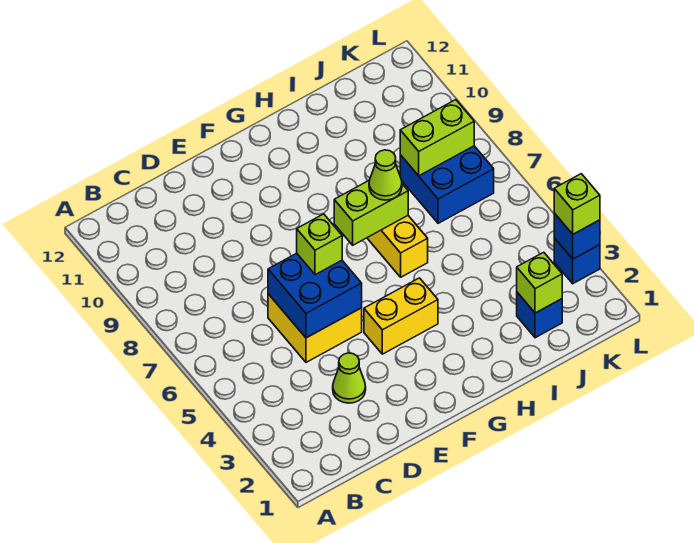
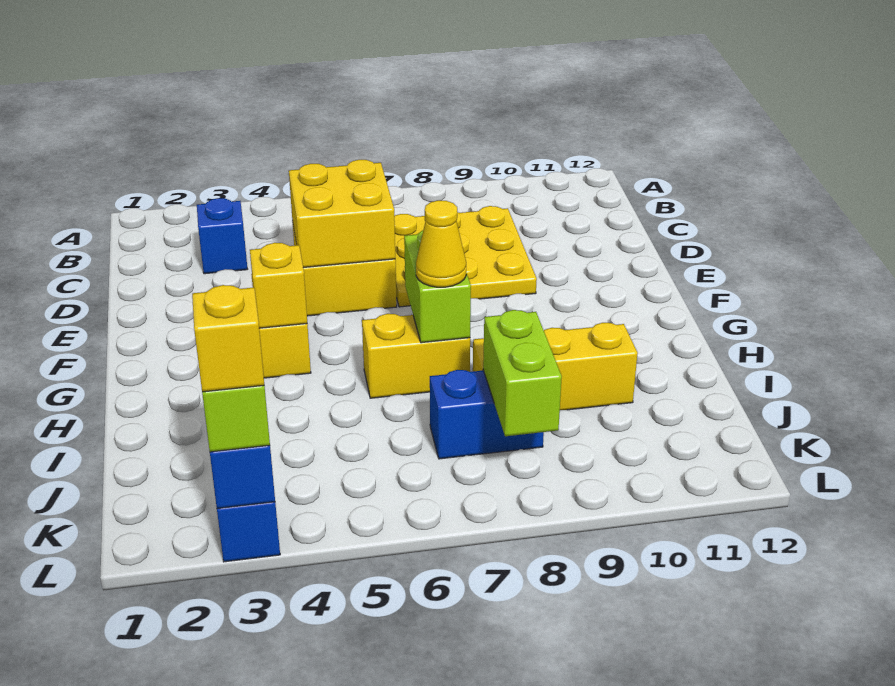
none -> yellow 3x3 plate [394,206,537,307]
lime 1x1 cone [333,353,366,403] -> none
blue 2x2 brick [268,253,362,338] -> yellow 2x2 brick [289,160,395,267]
lime 1x1 brick [297,214,342,275] -> none
none -> yellow 1x1 brick [250,243,307,328]
lime 1x1 cone [369,150,402,200] -> yellow 1x1 cone [416,200,466,287]
none -> yellow 1x3 brick [473,323,638,410]
blue 1x1 brick [517,292,562,338] -> blue 1x1 brick moved to [197,198,247,274]
lime 1x1 brick [517,252,562,313] -> none
blue 2x2 brick [400,146,494,223] -> blue 1x2 brick [430,370,544,459]
none -> yellow 1x1 brick [192,285,264,392]

